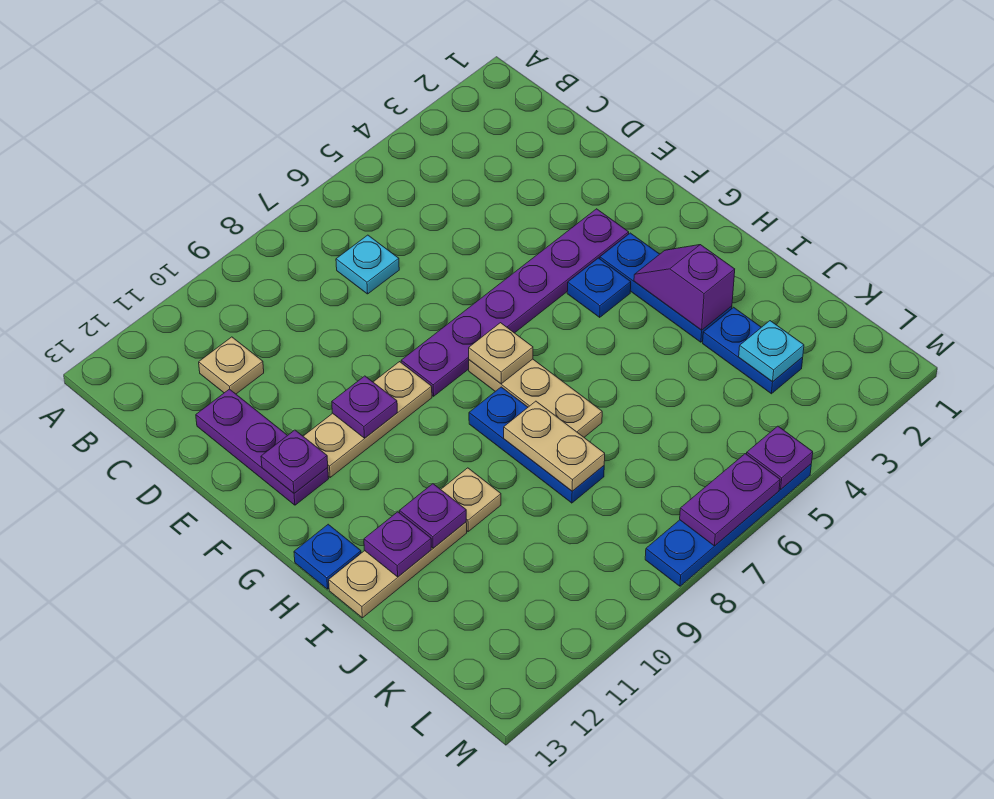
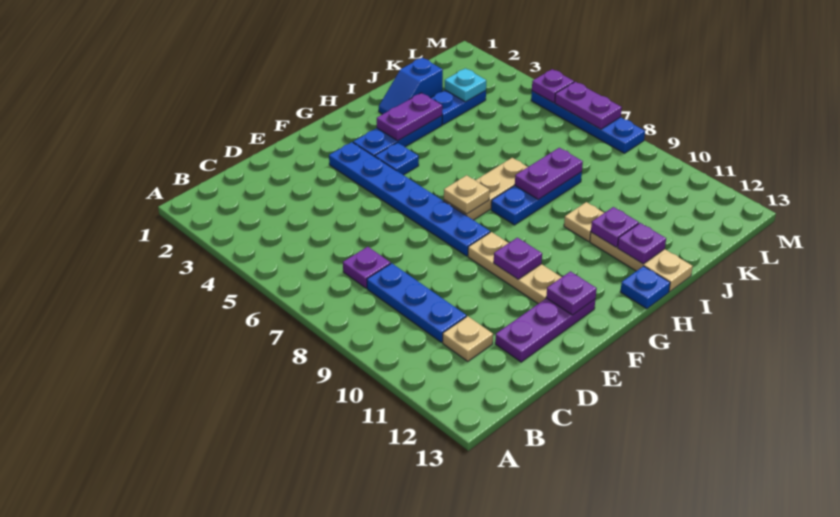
cyan 1x1 plate [336,235,399,294] -> purple 1x1 plate [343,247,391,288]
none -> blue 1x3 plate [367,263,466,342]
purple 1x6 plate [401,209,629,396] -> blue 1x6 plate [329,142,490,256]
purple 1x2 slope [634,245,735,330] -> purple 1x2 plate [377,93,442,141]
none -> blue 1x2 slope [379,58,443,114]
tan 1x2 plate [504,401,605,491] -> purple 1x2 plate [515,148,583,199]

